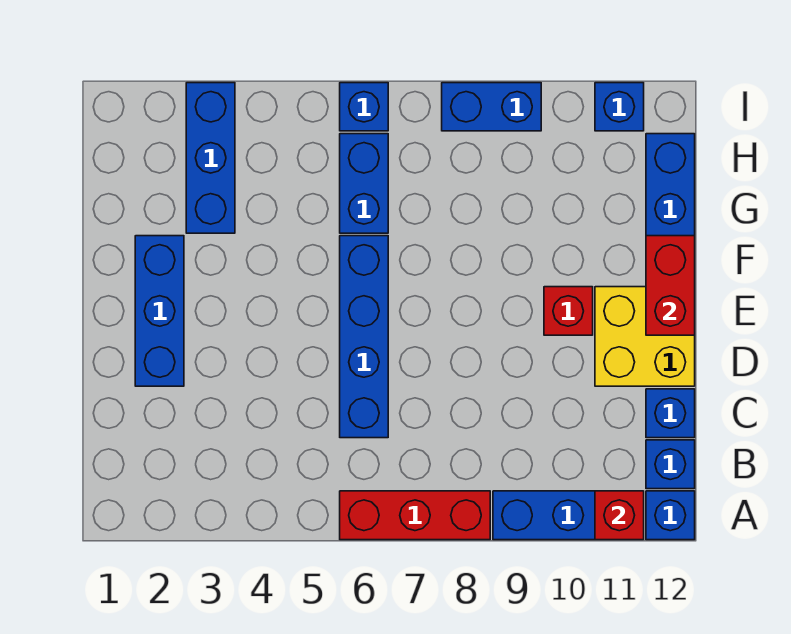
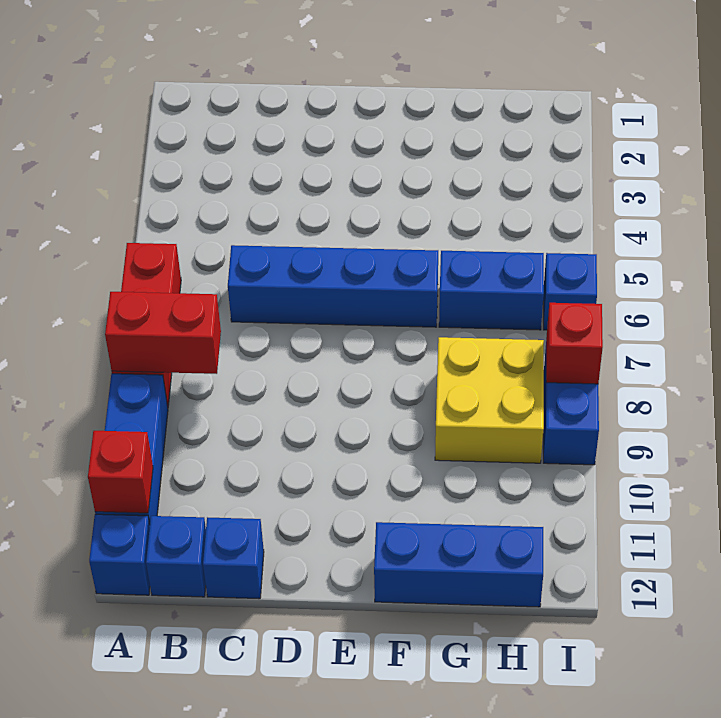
blue 1x3 brick [135,236,184,386] -> none
yellow 2x2 brick [595,287,695,386] -> yellow 2x2 brick moved to [435,337,544,463]
red 1x1 brick [544,287,593,335] -> red 1x1 brick moved to [546,303,603,384]
red 1x2 brick [646,236,695,335] -> red 1x2 brick moved to [105,292,221,374]
blue 1x3 brick [186,83,235,233] -> none
blue 1x1 brick [595,83,644,131] -> none

